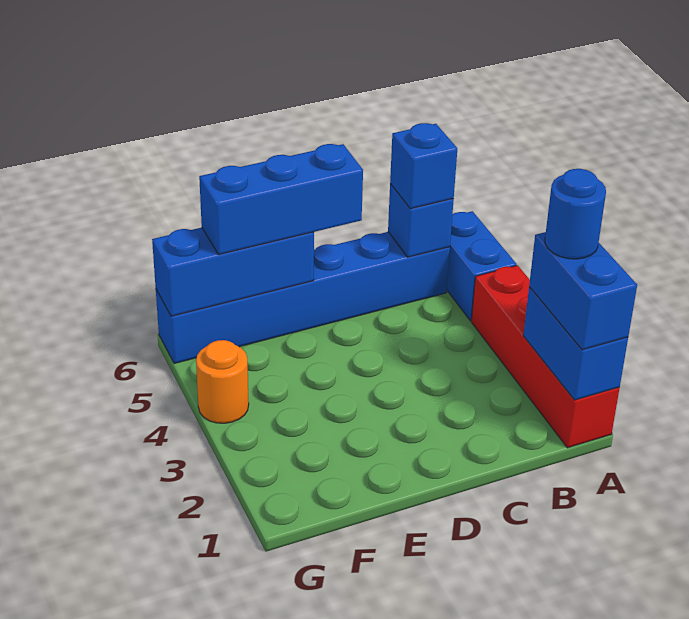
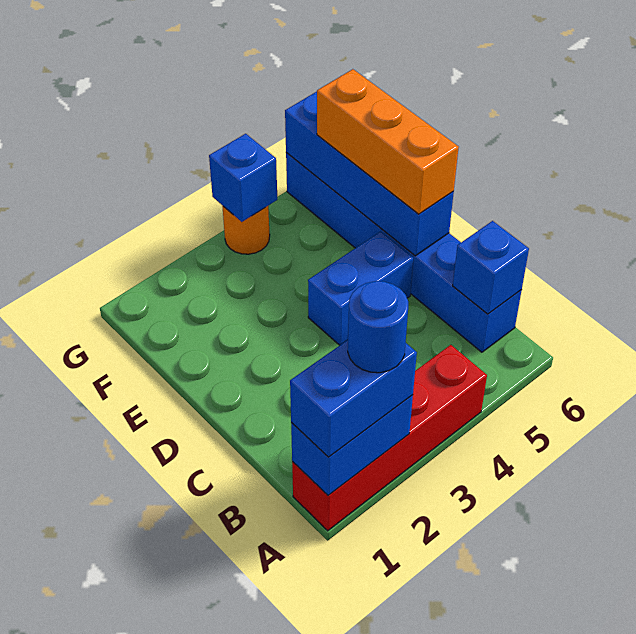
blue 1x2 brick [447,211,517,321] -> blue 1x2 brick moved to [308,231,413,345]
blue 1x1 brick [390,123,457,209] -> blue 1x1 brick moved to [209,134,277,222]
blue 1x3 brick [199,144,363,255] -> orange 1x3 brick [317,69,459,214]
blue 1x3 brick [152,228,314,316] -> blue 1x4 brick [285,92,454,256]

